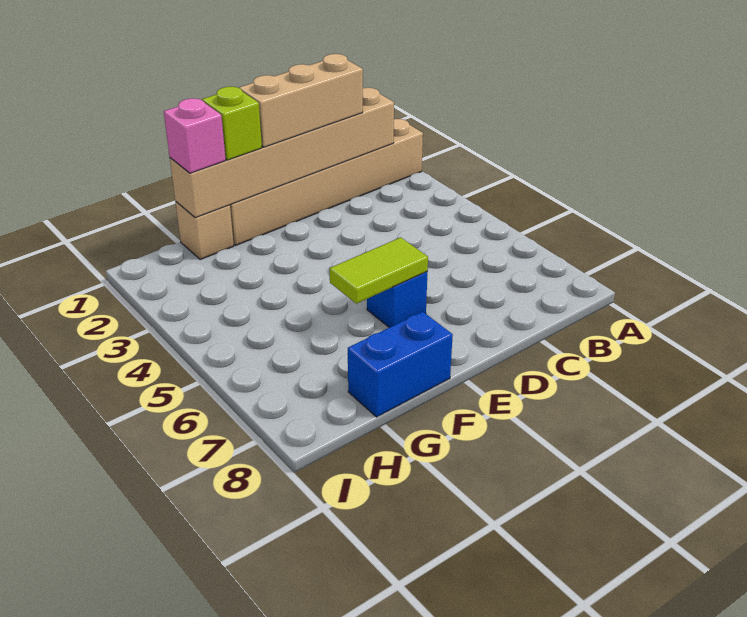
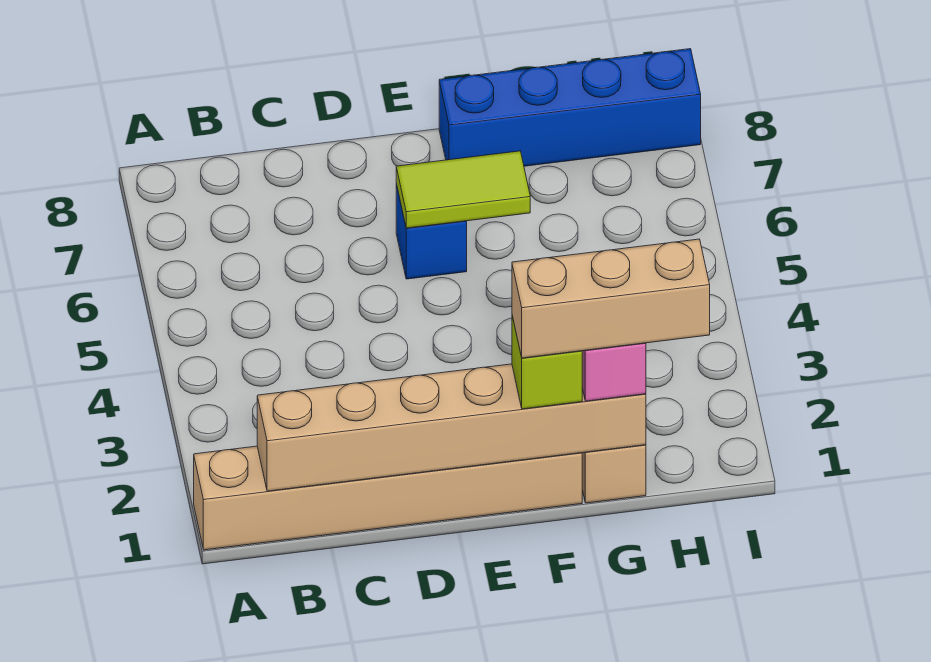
tan 1x3 brick [239,54,363,147] -> tan 1x3 brick moved to [512,239,710,358]
blue 1x2 brick [348,312,453,417] -> blue 1x4 brick [439,49,701,166]

